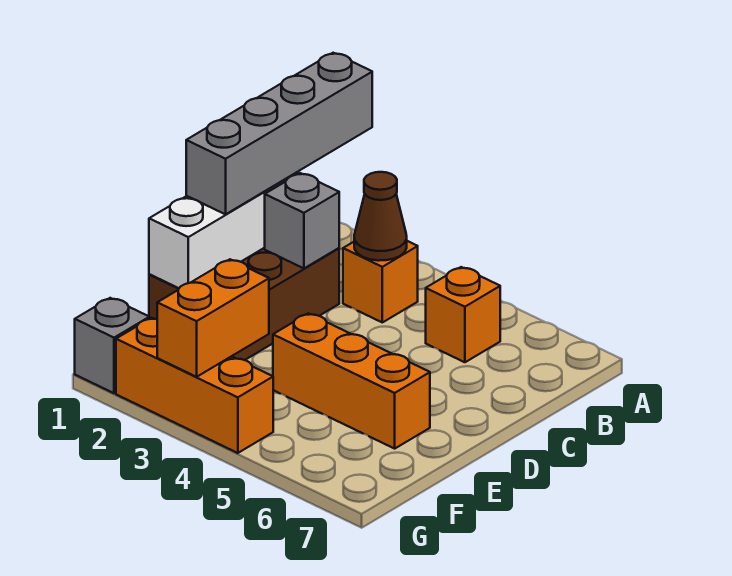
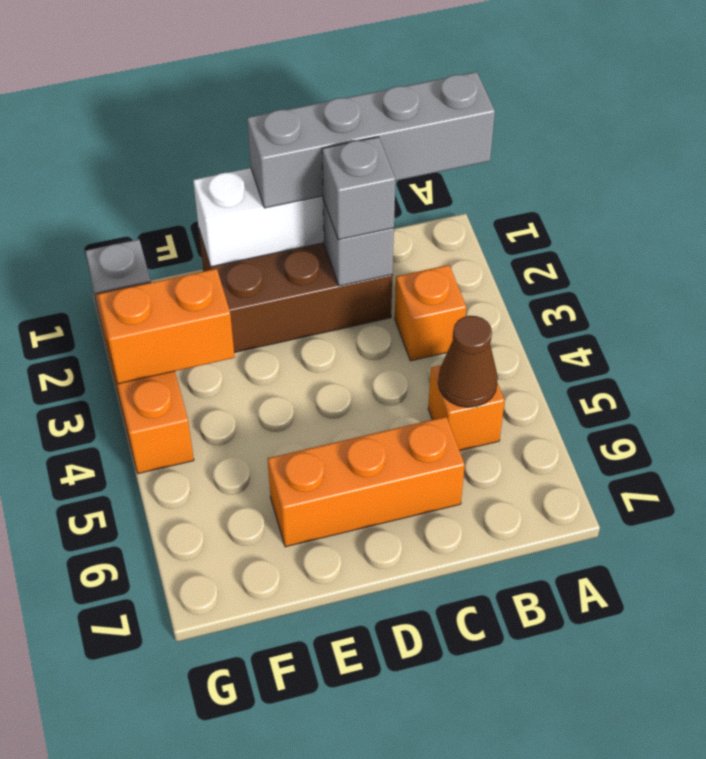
brown 1x1 cone [354,172,407,261] -> brown 1x1 cone moved to [438,316,498,407]
none -> grey 1x1 brick [322,137,395,240]
orange 1x3 brick [273,313,430,449] -> orange 1x3 brick turned to [268,417,465,547]

